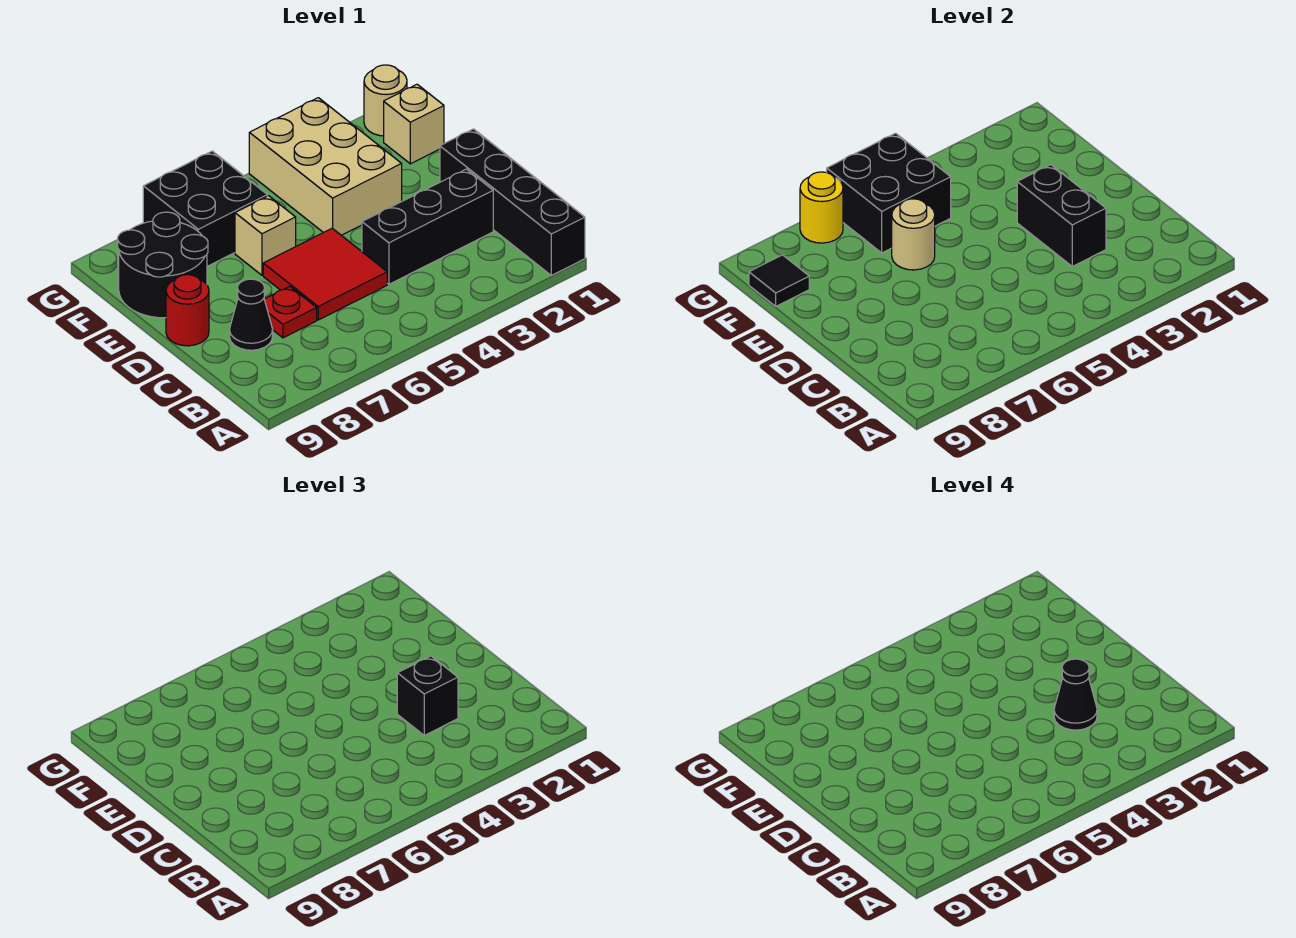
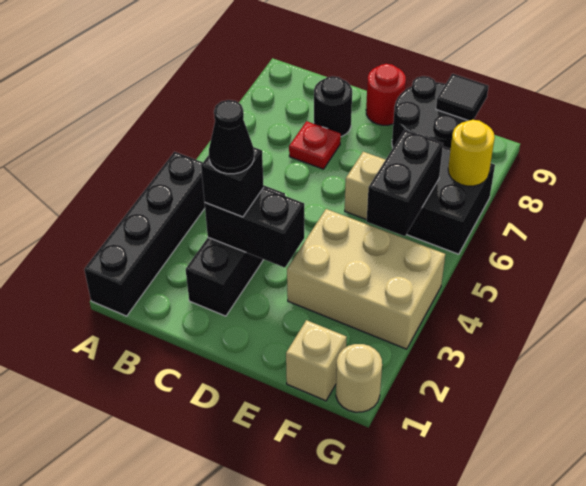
black 1x4 brick [440,129,585,275] -> black 1x4 brick turned to [84,152,205,316]
red 2x2 tile [263,228,387,320] -> none
black 1x1 cone [230,279,273,350] -> black 1x1 round brick [314,76,352,137]
tan 1x1 round brick [892,199,935,270] -> none
black 2x2 brick [827,133,951,253] -> black 1x2 brick [367,130,443,236]

